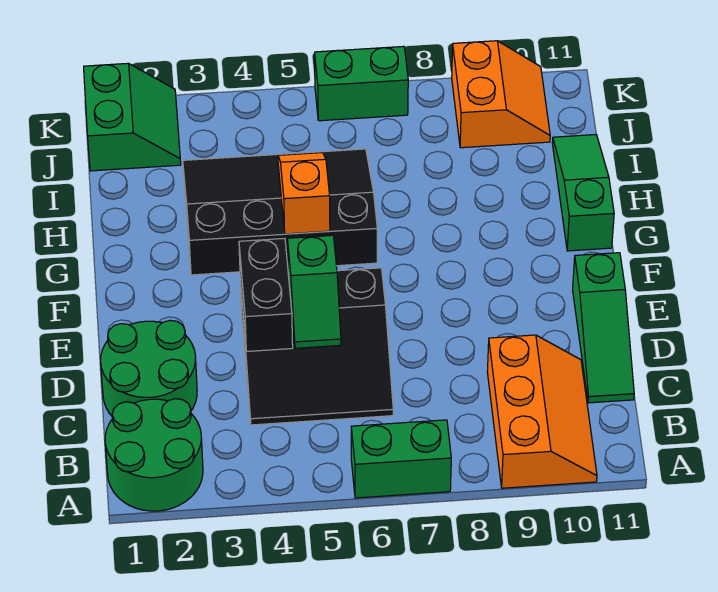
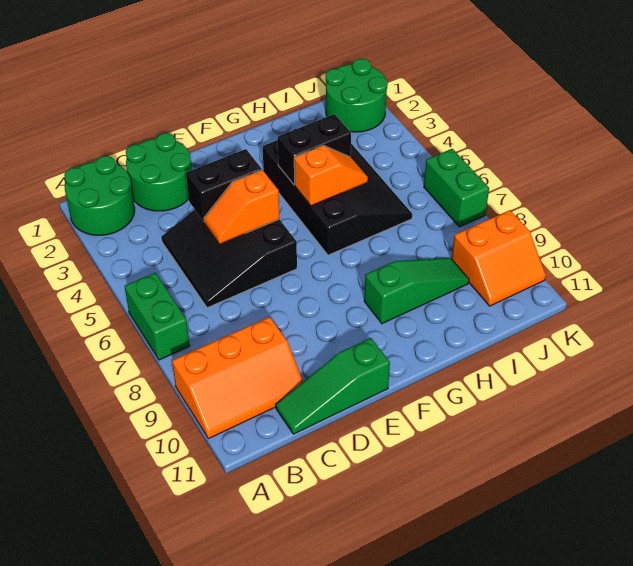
green 1x2 slope [287,235,341,348] -> orange 1x2 slope [204,170,280,244]
none -> black 1x2 brick [278,114,351,185]
green 1x3 slope [552,135,614,251] -> green 1x3 slope moved to [364,258,469,324]
green 2x2 slope [84,63,181,171] -> green 2x2 round brick [326,59,388,132]

